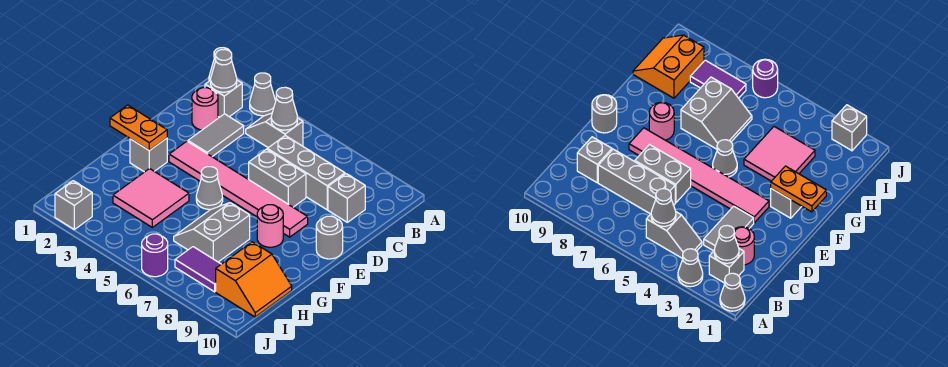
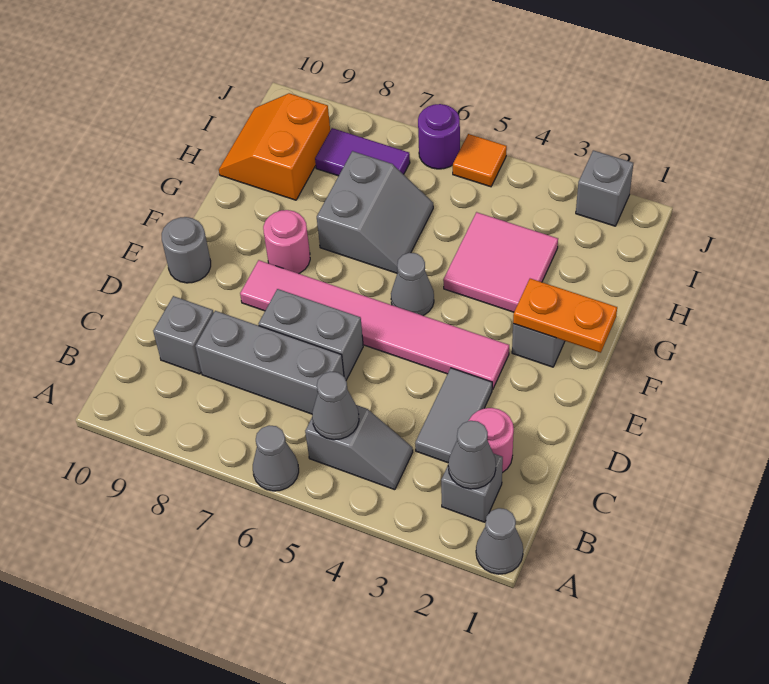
grey 1x1 cone [250,73,276,116] -> grey 1x1 cone moved to [253,425,299,491]
none -> orange 1x1 tile [453,134,507,187]

